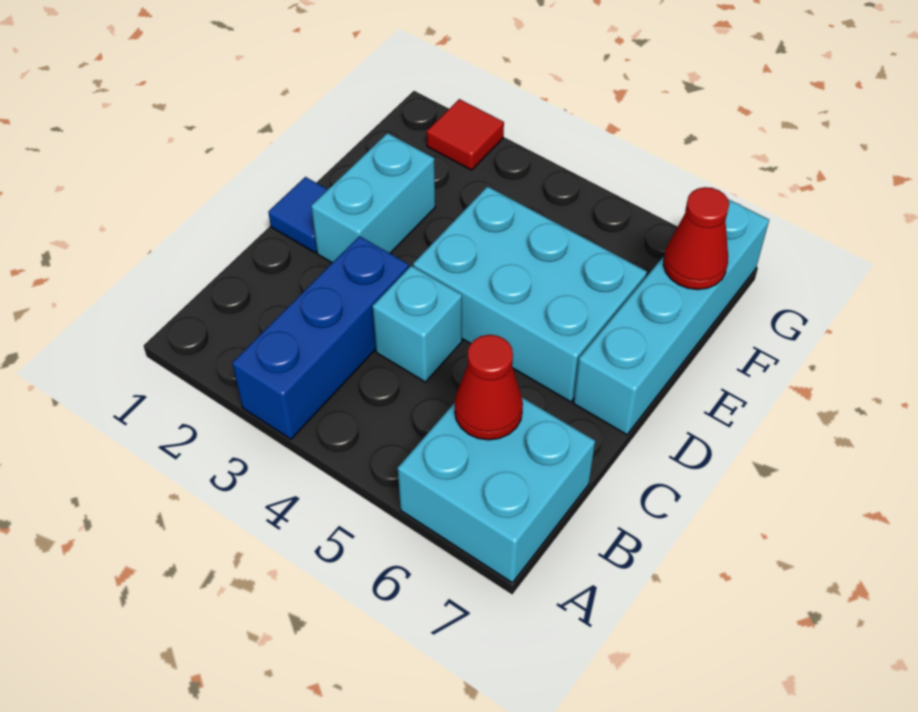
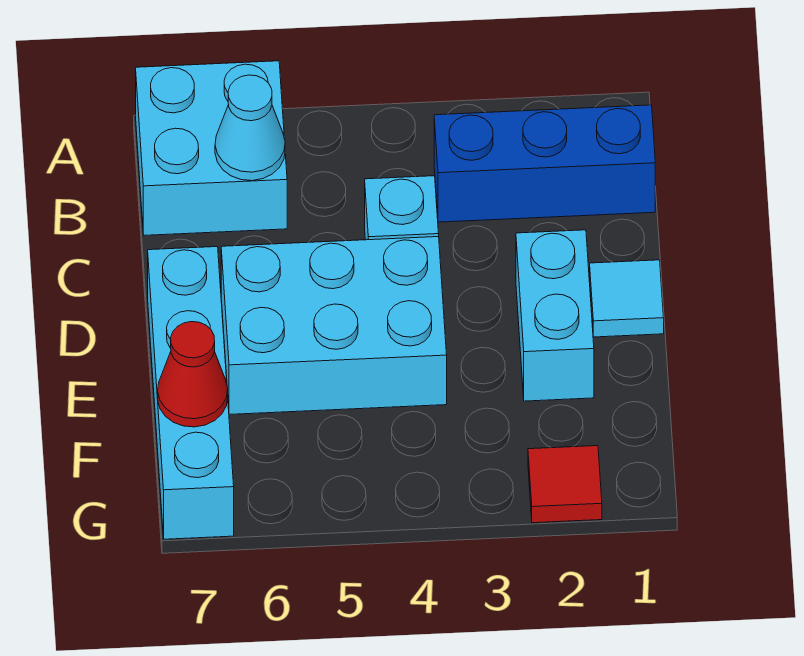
blue 1x3 brick [232,236,409,439] -> blue 1x3 brick turned to [434,105,655,222]
red 1x1 cone [455,335,523,440] -> cyan 1x1 cone [215,75,285,181]
blue 1x1 tile [268,177,328,253] -> cyan 1x1 tile [590,260,664,337]

